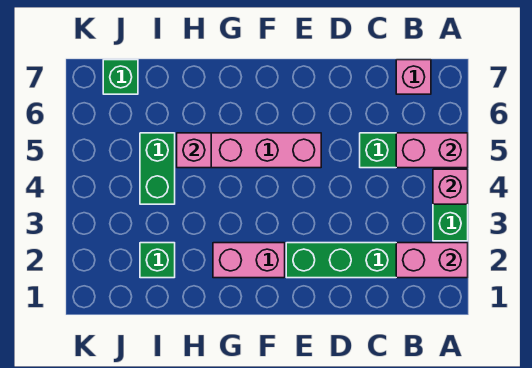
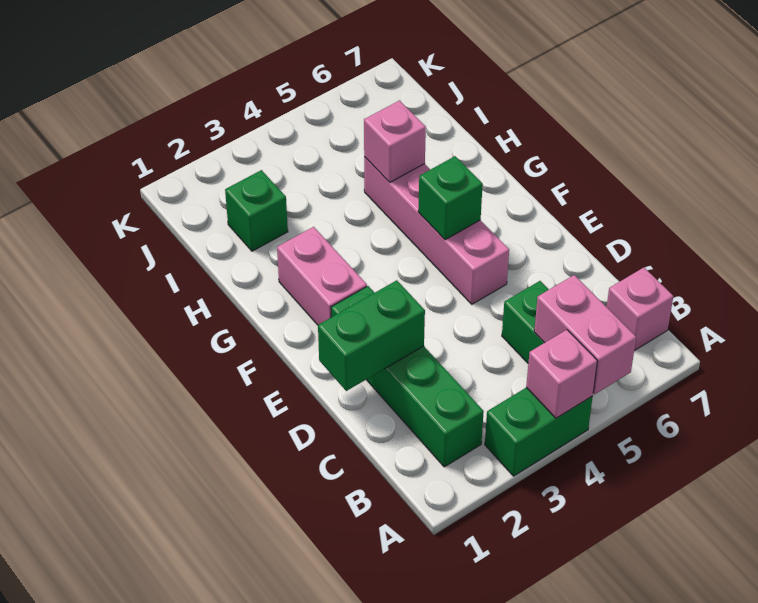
pink 1x2 brick [396,243,468,278] -> none
green 1x2 brick [140,133,175,204] -> green 1x2 brick moved to [318,280,425,391]
green 1x1 brick [103,60,138,94] -> green 1x1 brick moved to [418,156,483,240]

